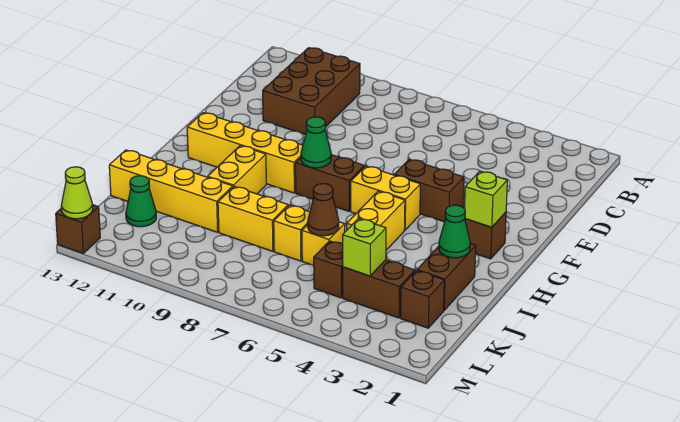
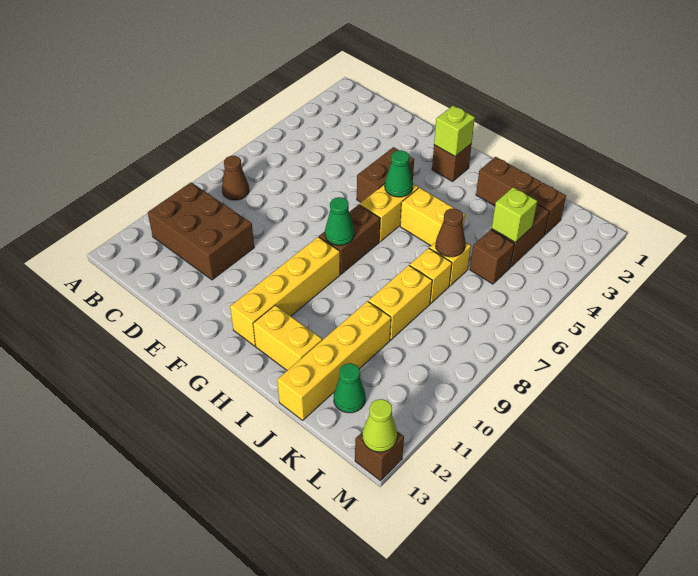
none -> brown 1x1 cone [222,156,249,200]
yellow 1x2 brick [208,146,266,194] -> yellow 1x2 brick moved to [253,305,322,370]
green 1x1 cone [439,205,470,258] -> green 1x1 cone moved to [385,150,413,197]

